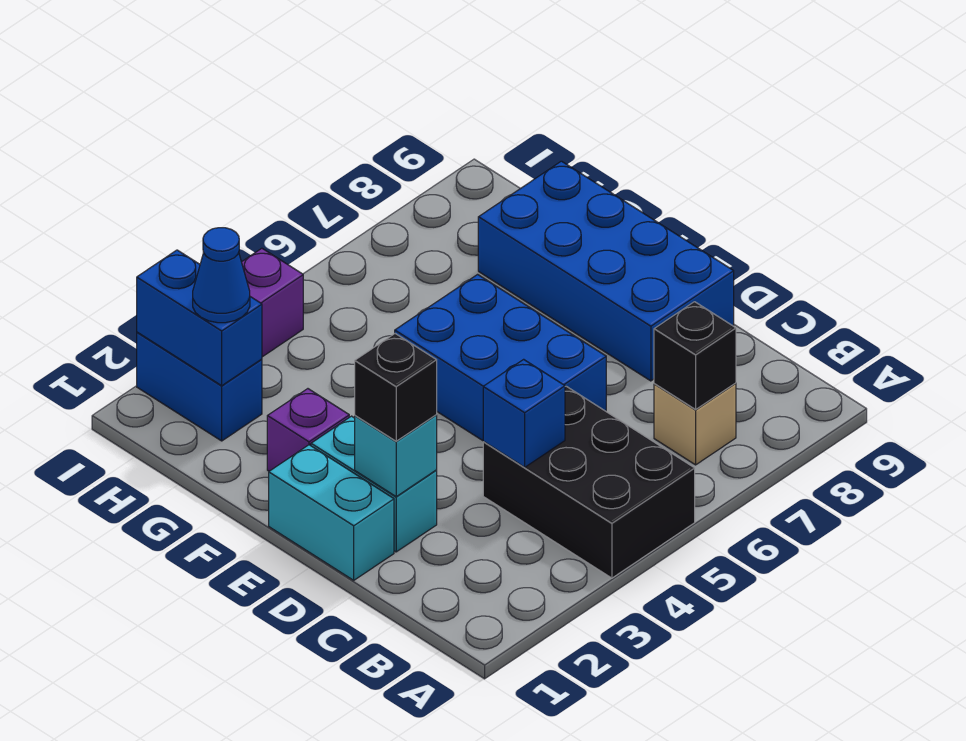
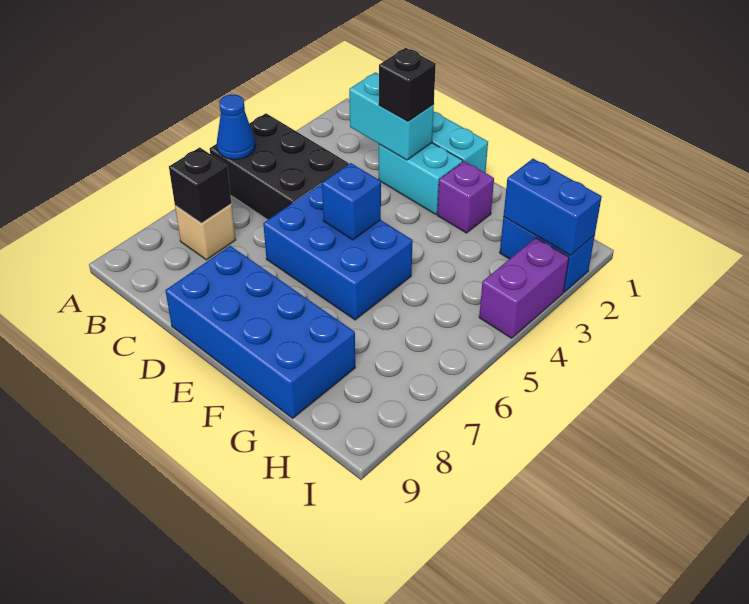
blue 1x1 brick [483,359,565,467] -> blue 1x1 brick moved to [322,163,381,240]
cyan 1x1 brick [355,415,437,497] -> cyan 1x2 brick [349,72,434,160]
blue 1x1 cone [193,228,250,323] -> blue 1x1 cone moved to [217,94,255,159]

